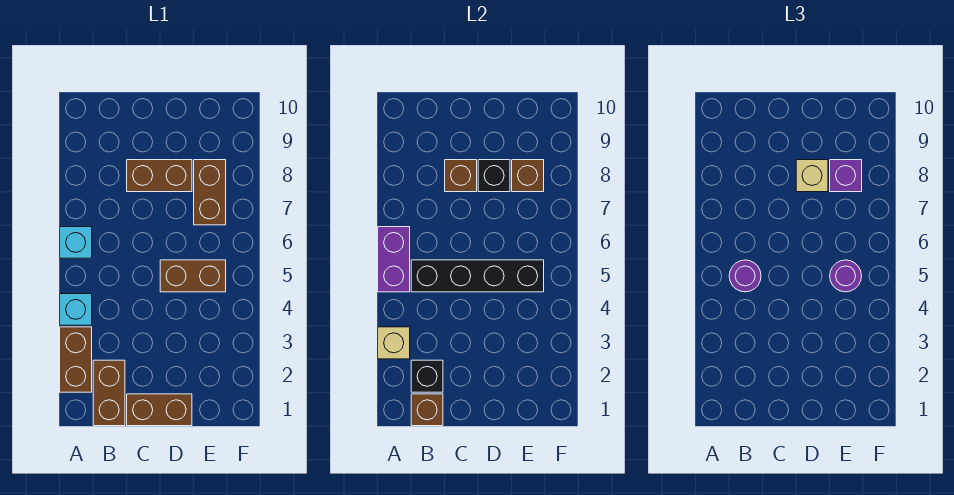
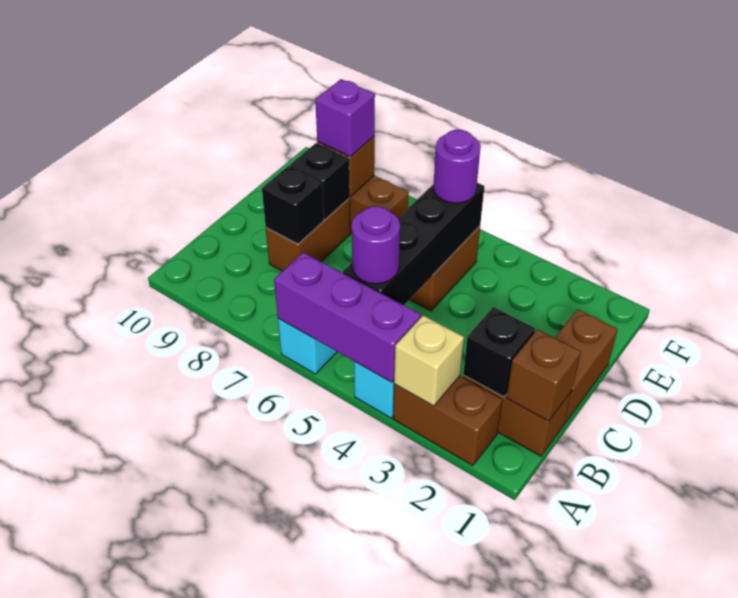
purple 1x2 brick [378,227,410,292] -> purple 1x3 brick [274,252,421,382]
brown 1x1 brick [445,160,477,192] -> black 1x1 brick [262,166,324,244]
tan 1x1 brick [796,160,828,192] -> none

